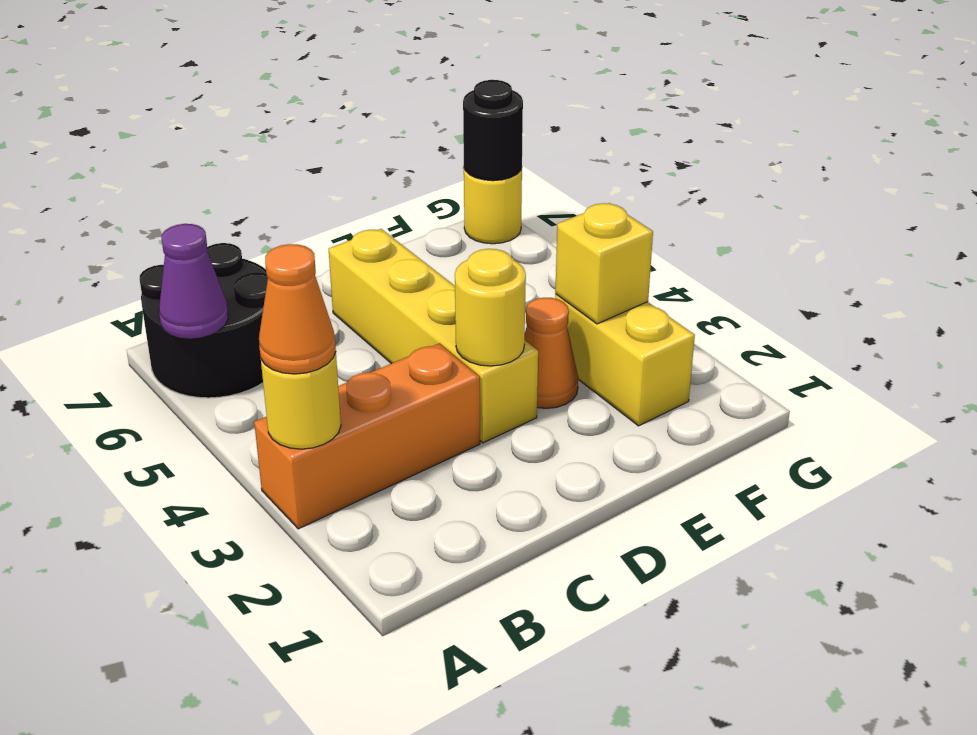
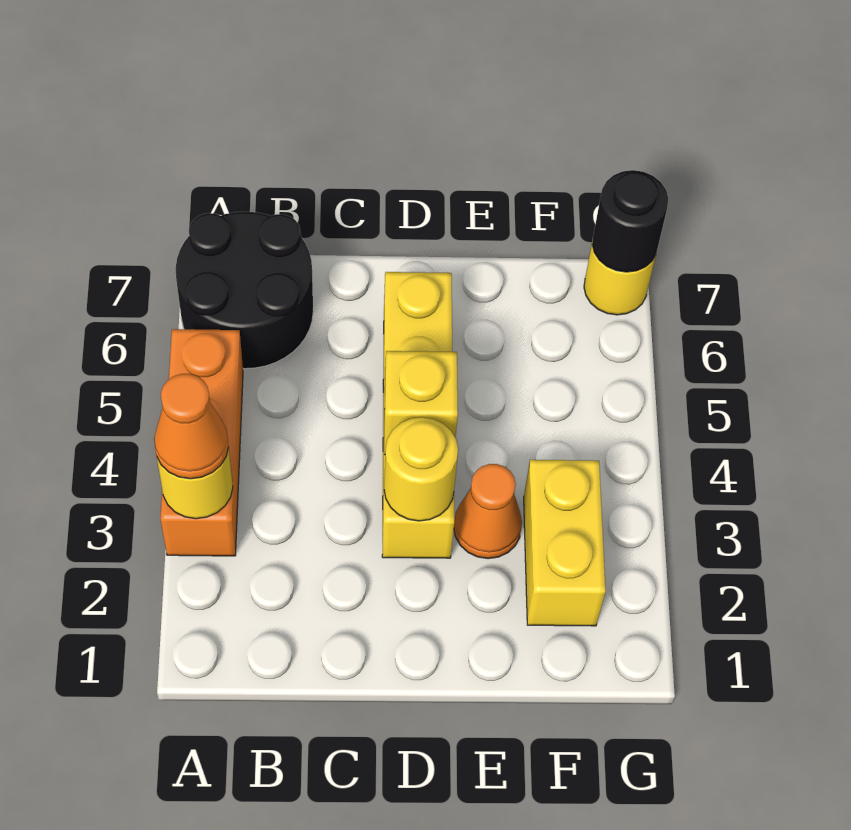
orange 1x3 brick [254,343,480,529] -> orange 1x3 brick turned to [160,329,243,556]
purple 1x1 cone [159,224,228,339] -> none
yellow 1x1 brick [555,203,653,324] -> yellow 1x1 brick moved to [384,351,458,455]

